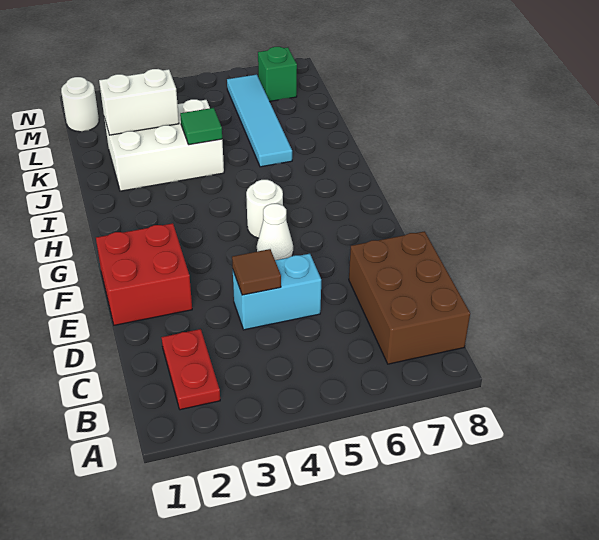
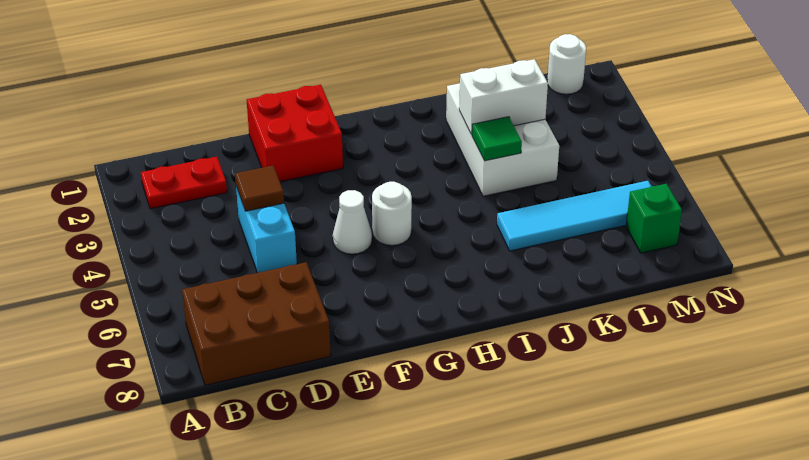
white 1x2 brick [99,69,179,135] -> white 1x2 brick turned to [459,59,548,135]

